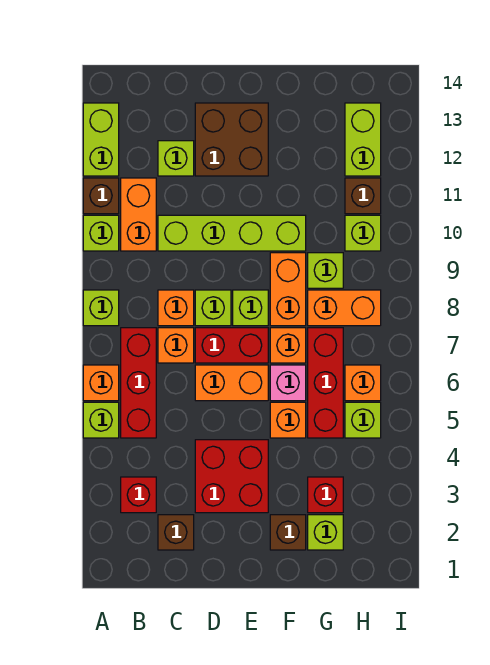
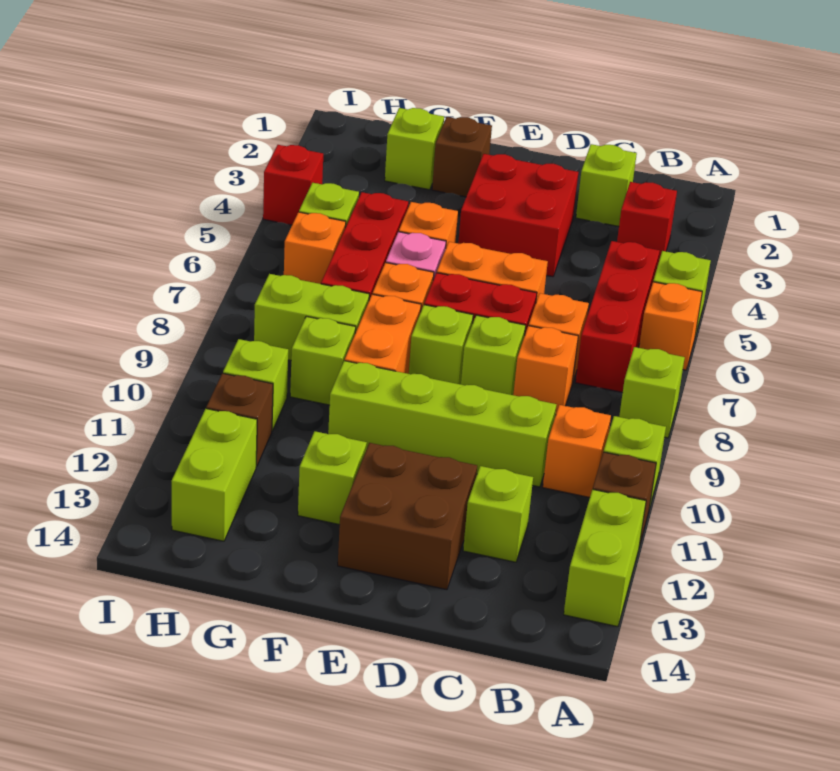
orange 1x2 brick [121,178,156,251] -> orange 1x1 brick [543,405,611,498]
brown 1x1 brick [158,515,194,550] -> lime 1x1 brick [576,144,637,226]
none -> lime 1x1 brick [298,431,367,525]
red 1x1 brick [308,477,343,513] -> red 1x1 brick moved to [263,145,323,225]
orange 1x2 brick [308,290,381,326] -> lime 1x2 brick [254,274,369,360]

